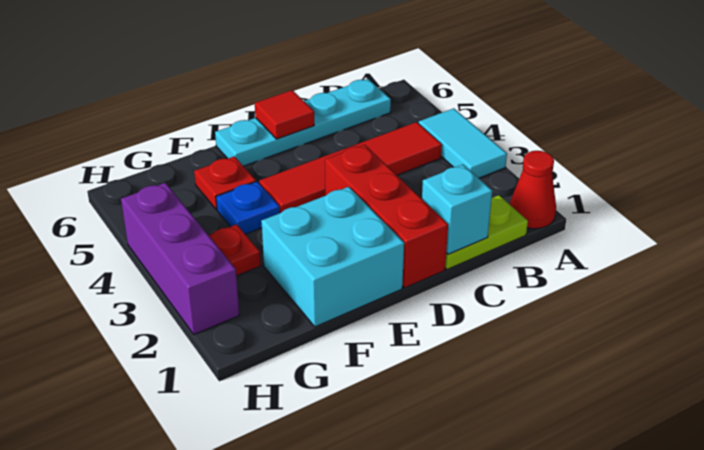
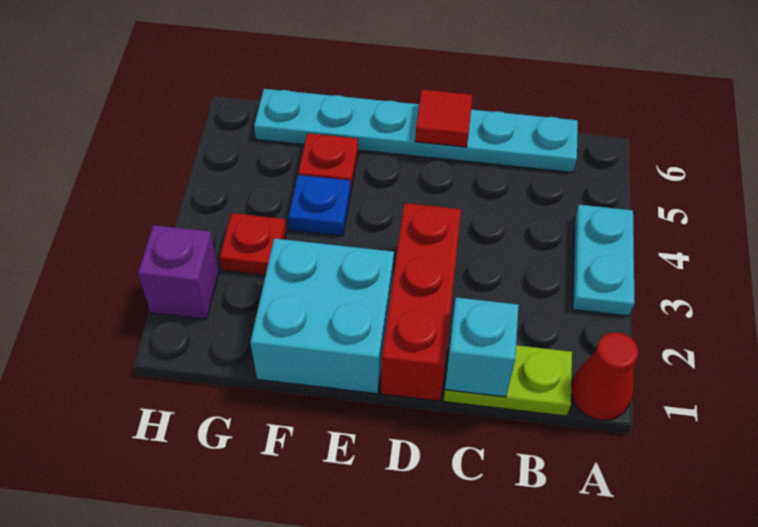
cyan 1x2 tile [419,108,507,178] -> cyan 1x2 plate [573,205,635,316]
red 1x4 tile [259,122,442,213] -> none
cyan 1x4 plate [215,79,391,166] -> cyan 1x6 plate [254,89,578,173]
purple 1x3 brick [121,183,239,334] -> purple 1x1 brick [138,225,219,319]

